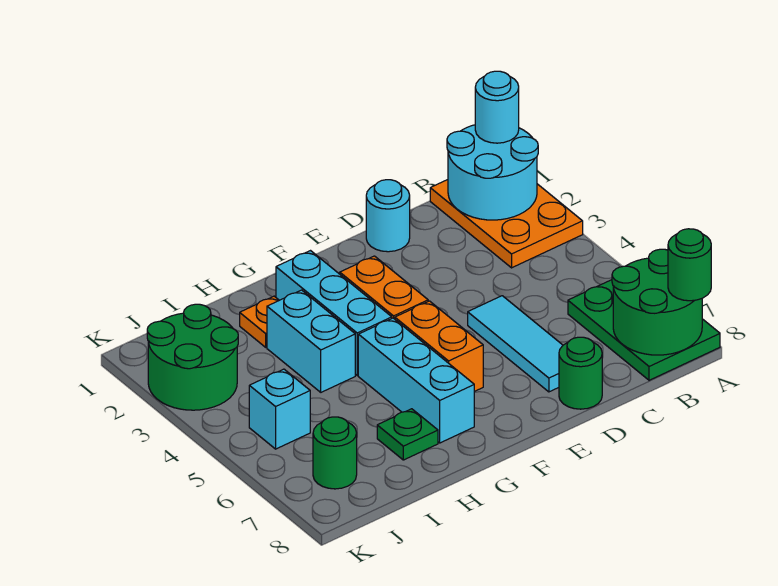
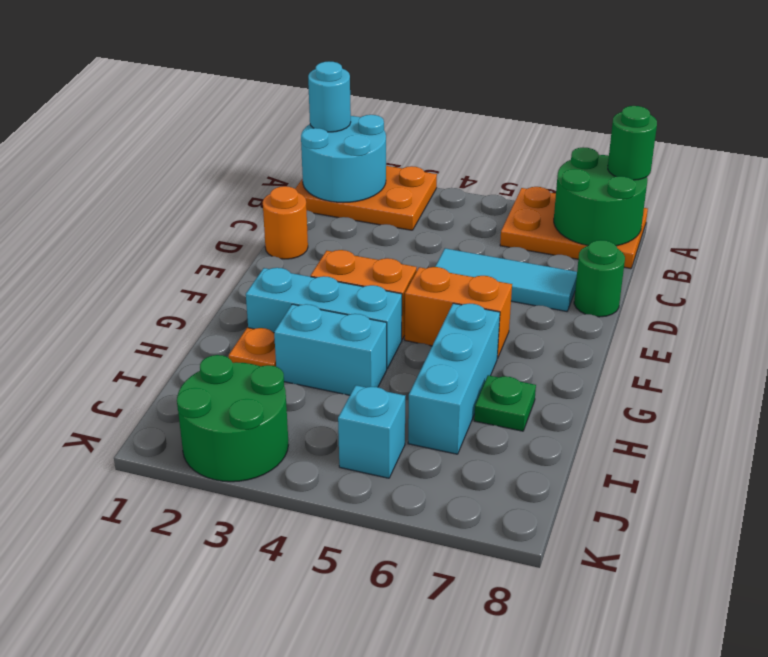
green 2x3 plate [568,280,720,380] -> orange 2x3 plate [500,187,648,269]
cyan 1x1 round brick [366,180,410,252] -> orange 1x1 round brick [263,186,308,259]
cyan 1x3 brick [358,318,474,443] -> cyan 1x3 brick turned to [408,303,500,454]
green 1x1 round brick [313,417,357,489] -> none

